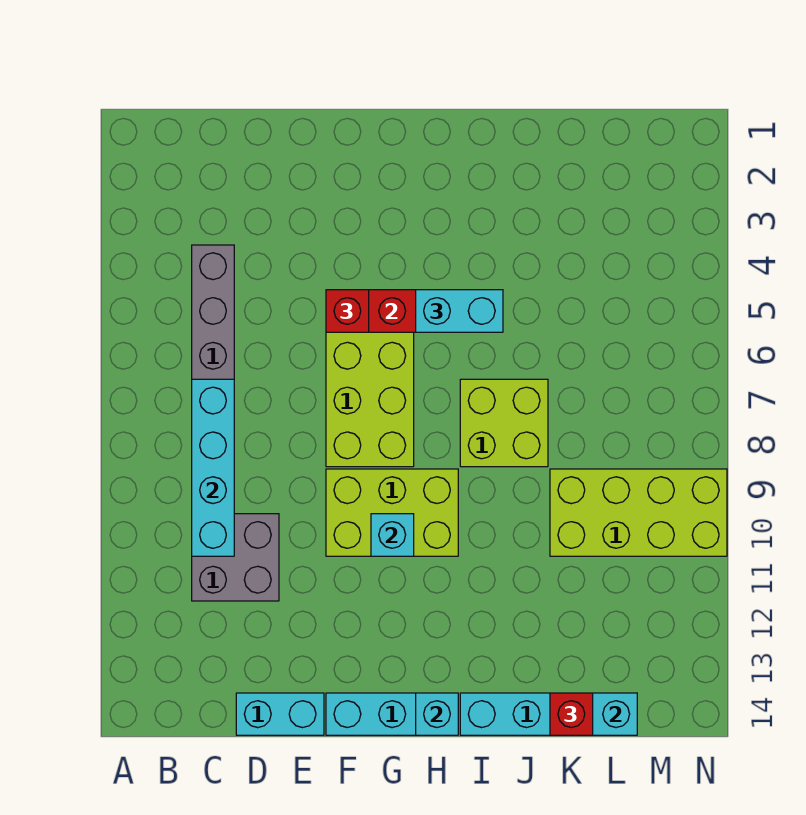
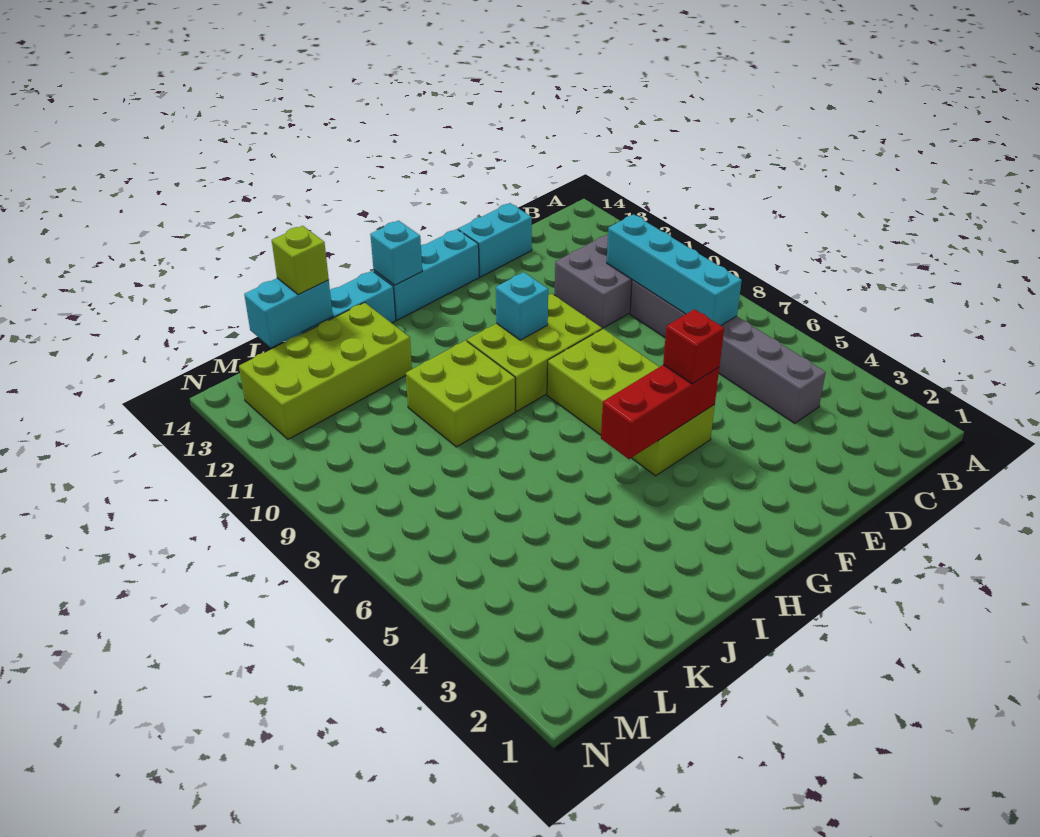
cyan 1x2 brick [416,290,503,332] -> none
lime 2x2 brick [460,379,548,467] -> lime 2x2 brick moved to [406,340,515,447]
lime 2x4 brick [550,469,727,556] -> lime 2x4 brick moved to [239,302,412,439]
red 1x1 brick [550,693,593,735] -> lime 1x1 brick [272,226,329,295]

